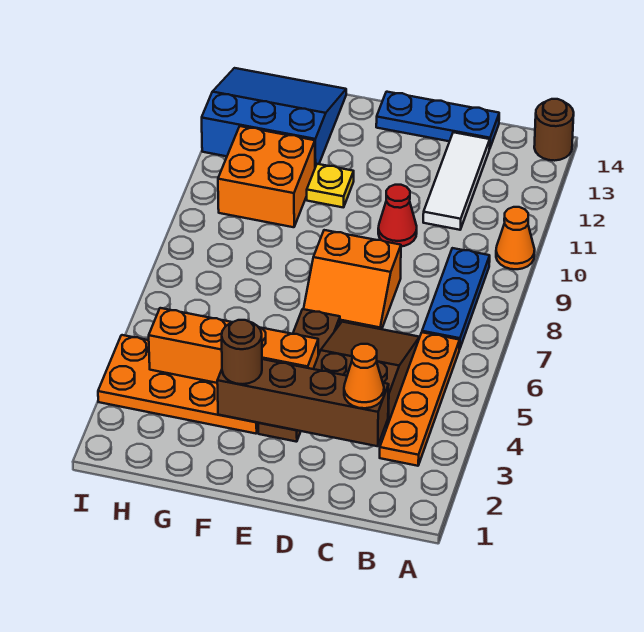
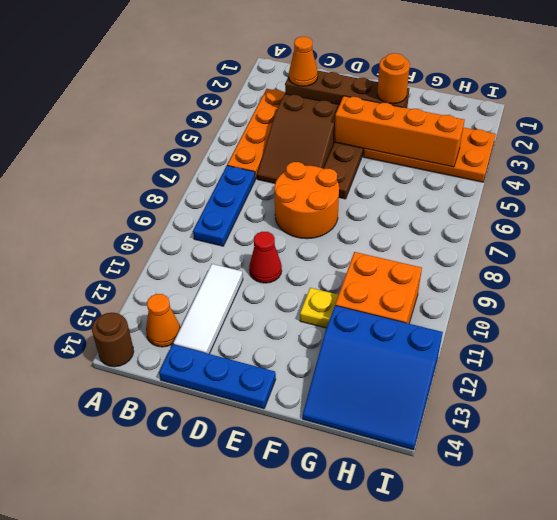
orange 1x1 cone [496,207,535,269] -> orange 1x1 cone moved to [146,294,180,347]
orange 2x2 slope [304,230,401,329] -> orange 2x2 round brick [274,162,339,239]
brown 1x1 round brick [222,320,262,384] -> orange 1x1 round brick [377,53,410,104]

